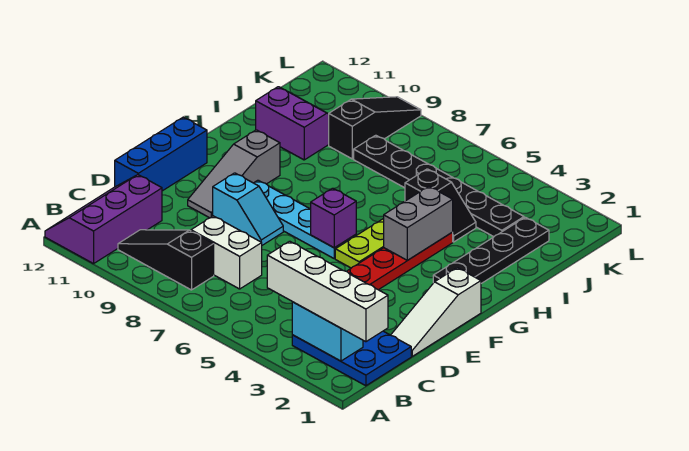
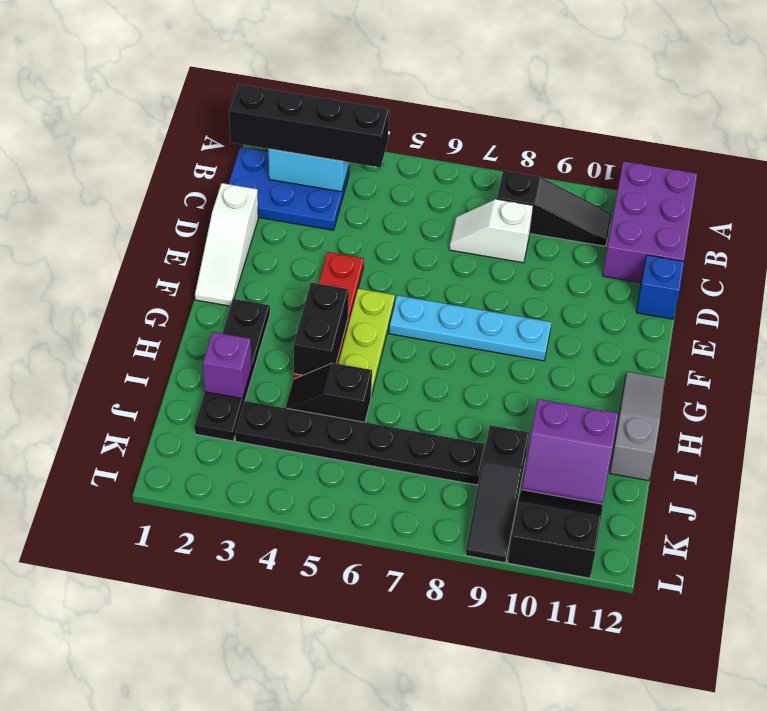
purple 2x3 slope [45,175,162,264] -> purple 2x3 brick [603,161,697,283]
white 1x4 brick [267,241,388,342] -> black 1x4 brick [229,84,389,167]
white 1x2 brick [191,216,262,289] -> white 1x2 slope [449,199,533,263]
white 1x3 slope [391,268,481,356] -> white 1x3 slope turned to [195,183,258,306]
blue 1x3 brick [115,117,207,191] -> blue 1x1 brick [636,255,684,319]
cyan 1x2 slope [213,173,283,245] -> none
grey 1x3 slope [188,130,280,218] -> grey 1x3 slope moved to [610,372,665,481]
purple 1x1 brick [311,188,356,248] -> purple 1x1 brick moved to [203,332,252,399]
grey 1x2 brick [384,186,453,260] -> black 1x2 brick [294,283,349,375]
none -> black 2x2 slope [508,490,603,578]

